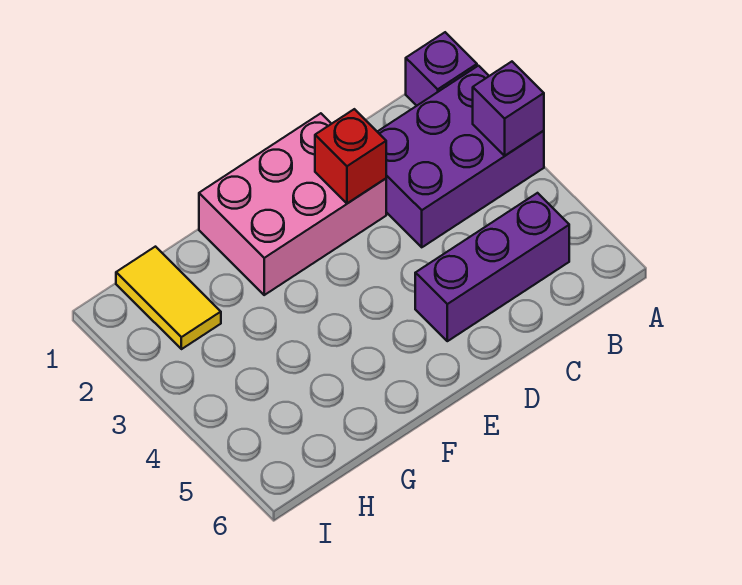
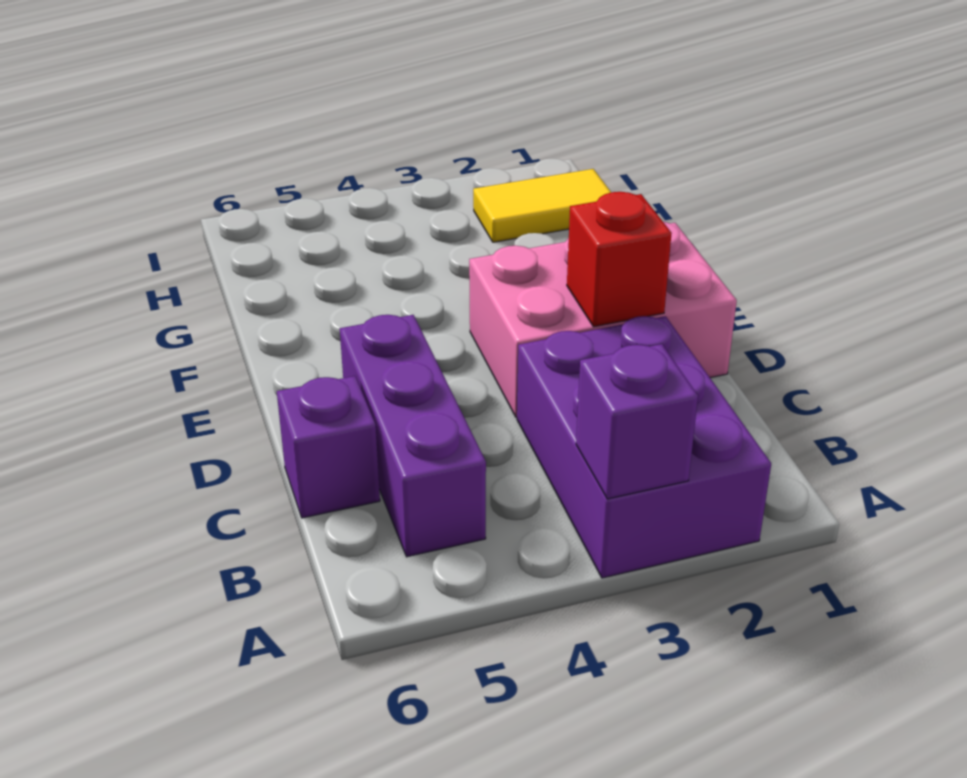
purple 1x1 brick [406,32,477,106] -> purple 1x1 brick moved to [277,376,380,518]
pink 2x3 brick [199,113,386,295] -> pink 2x3 brick turned to [469,222,737,417]

